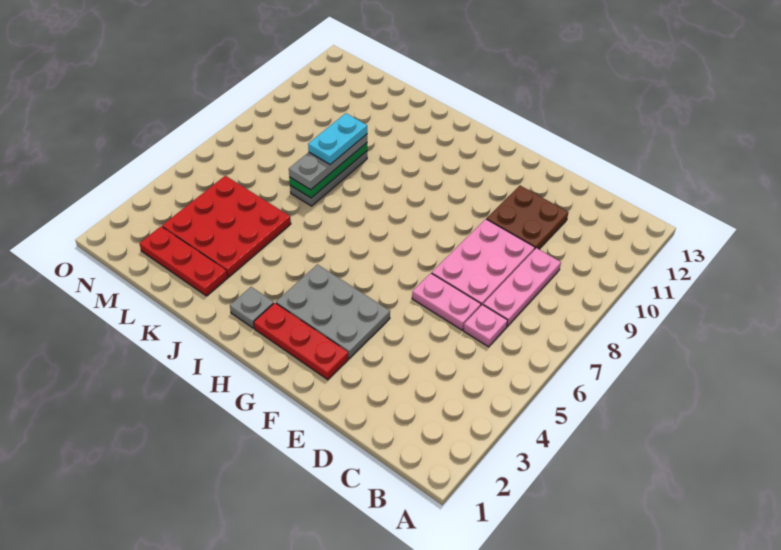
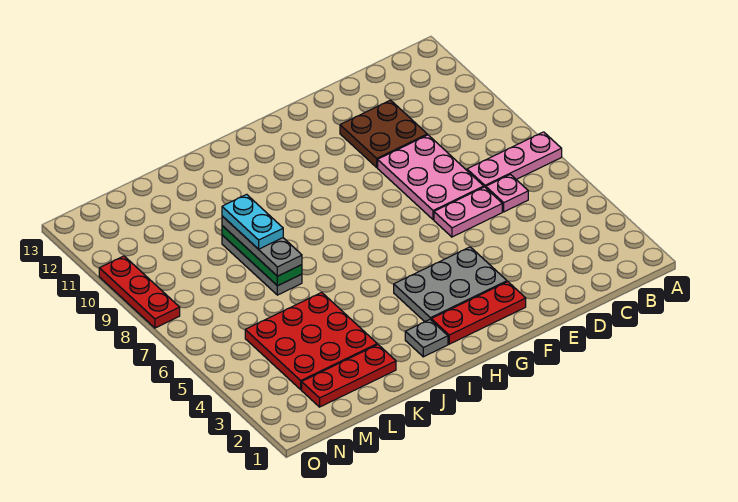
pink 1x3 plate [483,248,561,326] -> pink 1x3 plate turned to [467,132,562,188]
none -> red 1x3 plate [99,256,180,328]

